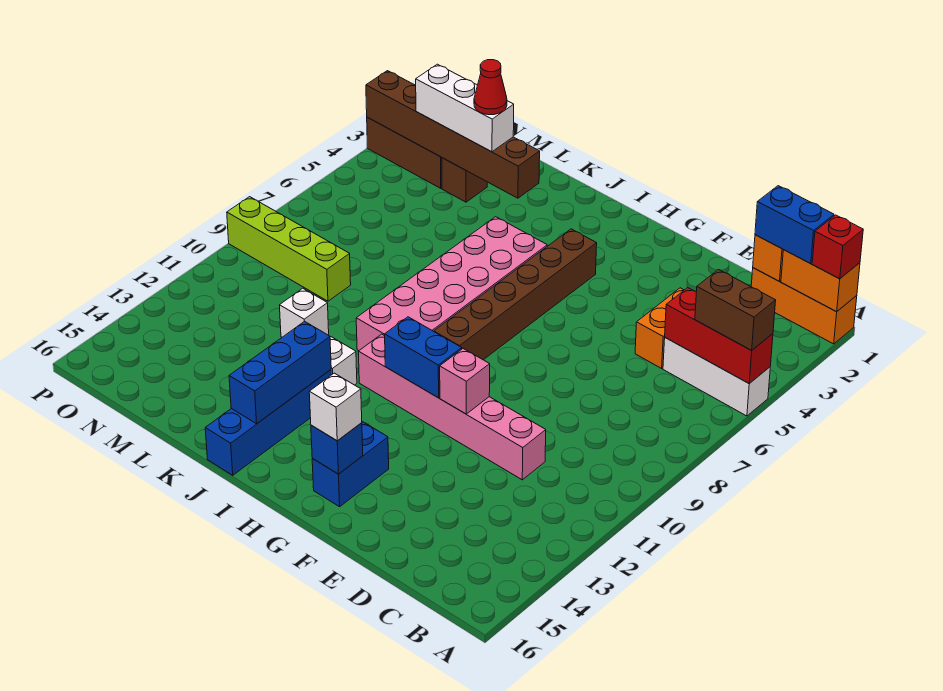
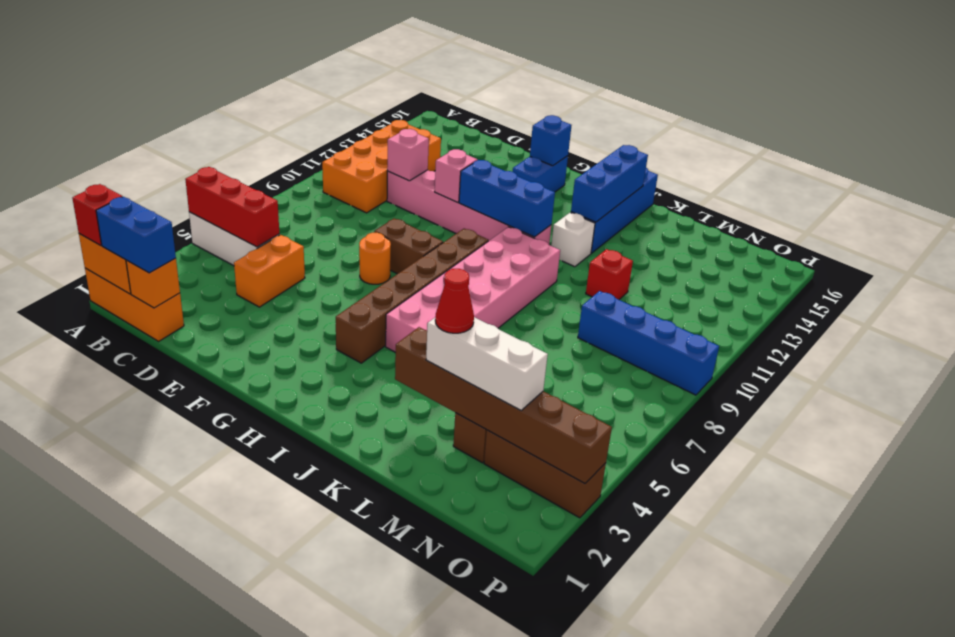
brown 1x2 brick [695,270,776,350] -> brown 1x2 brick moved to [374,218,443,274]
none -> orange 2x4 brick [322,120,441,213]
none -> pink 1x1 brick [387,129,429,181]
none -> orange 1x1 round brick [359,233,391,284]
blue 1x2 brick [385,317,462,398] -> blue 1x3 brick [459,160,555,237]
white 1x1 brick [309,373,362,441] -> none
white 1x1 brick [280,288,329,337] -> red 1x1 brick [586,249,633,300]
lime 1x4 brick [227,197,351,301] -> blue 1x4 brick [578,291,719,395]

